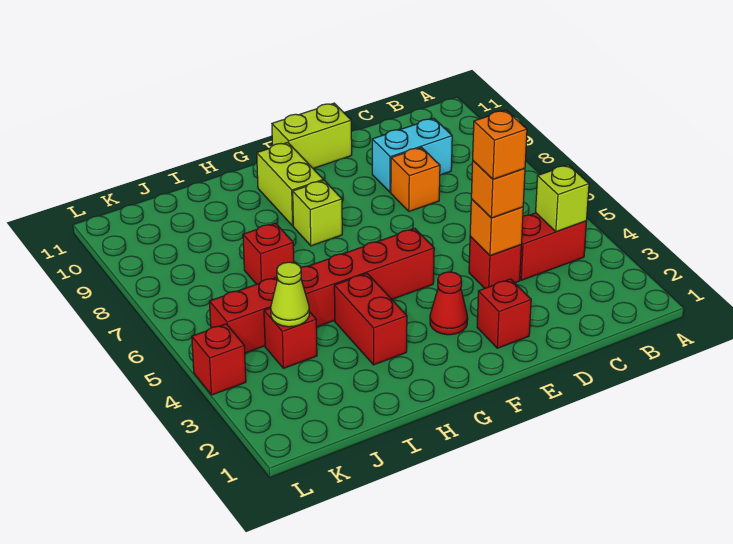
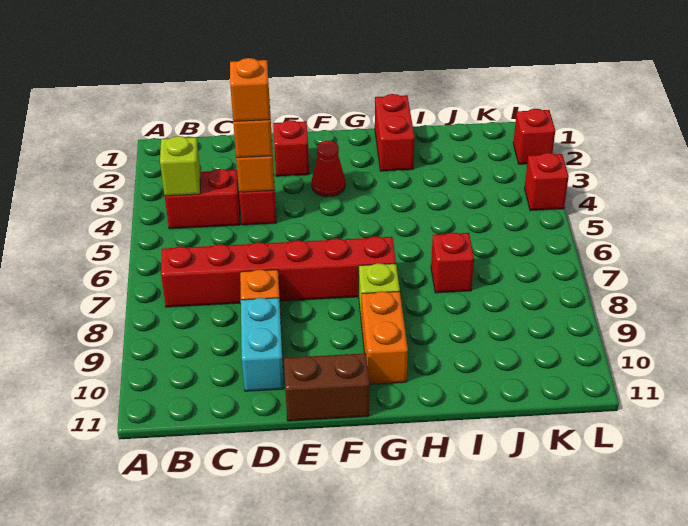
cyan 1x2 brick [372,118,452,192] -> cyan 1x2 brick turned to [241,298,284,391]
lime 1x2 brick [272,103,352,169] -> brown 1x2 brick [284,353,369,421]
red 1x6 brick [209,229,434,353] -> red 1x6 brick moved to [161,236,396,307]
lime 1x2 brick [257,142,323,226] -> orange 1x2 brick [362,291,408,384]
red 1x2 brick [334,274,407,365] -> red 1x2 brick moved to [375,94,415,171]
red 1x1 brick [264,308,317,368] -> red 1x1 brick moved to [513,109,555,164]
lime 1x1 cone [271,262,309,327] -> none

